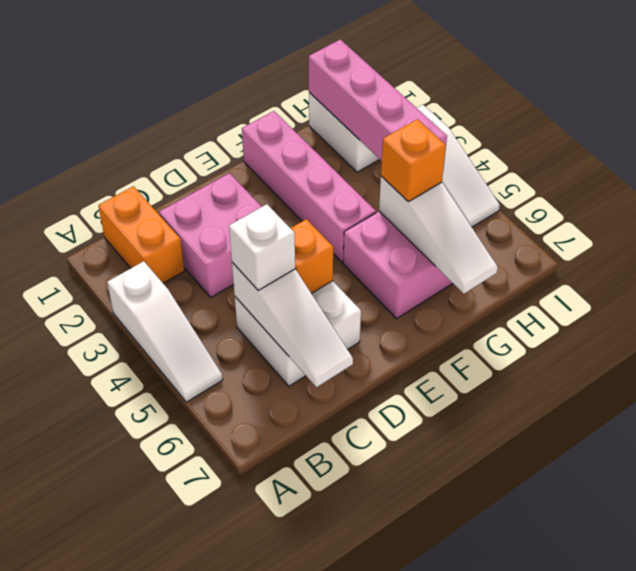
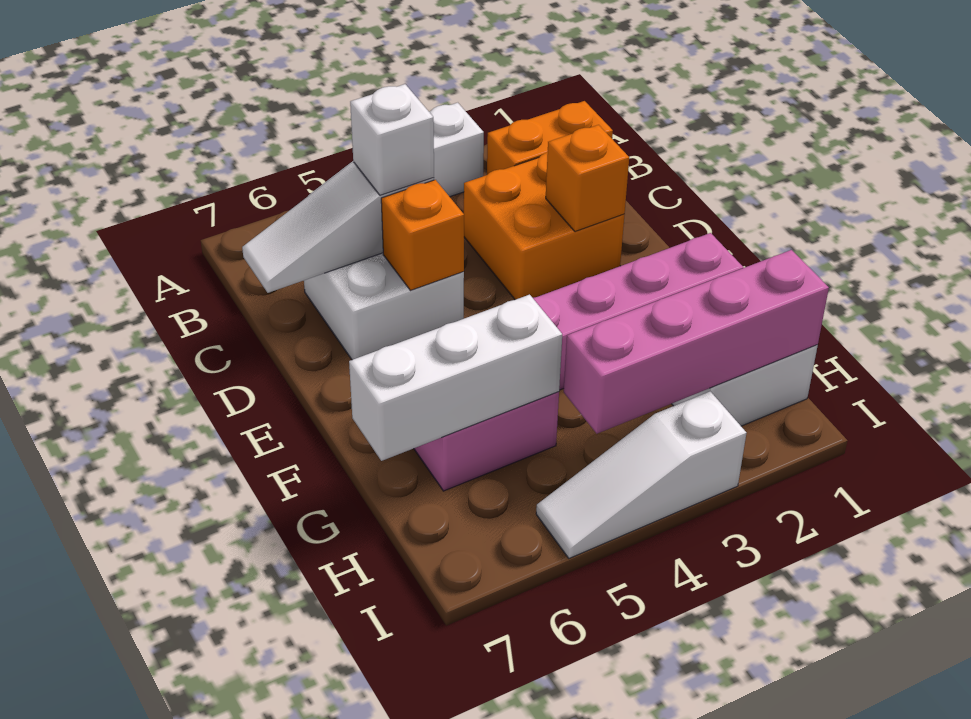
pink 2x2 brick [159,173,262,297] -> orange 2x2 brick [464,153,624,300]
white 1x3 slope [379,176,498,294] -> white 1x3 brick [349,295,562,461]
orange 1x1 brick [381,119,446,202] -> orange 1x1 brick moved to [546,125,629,232]

